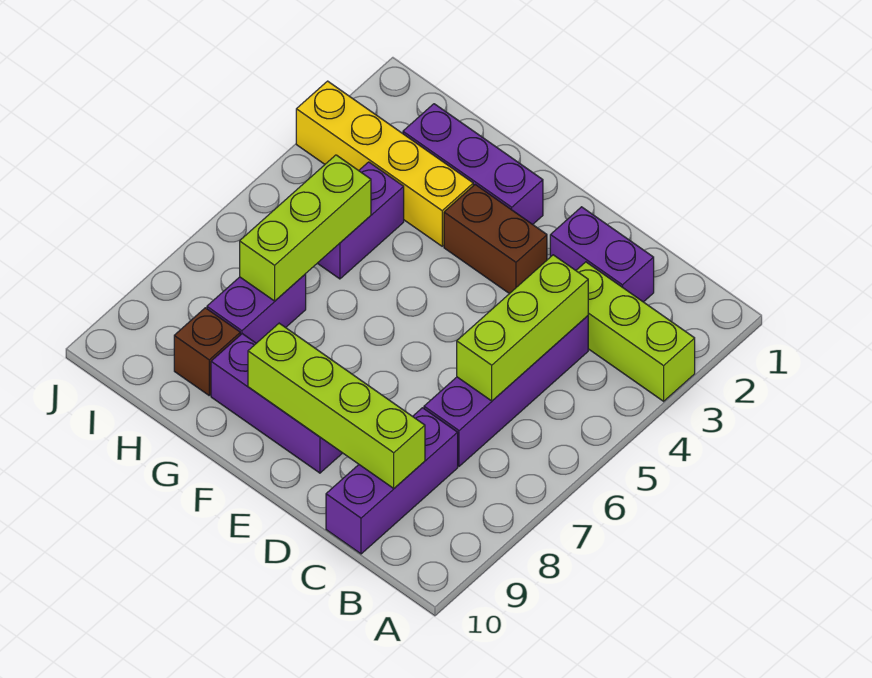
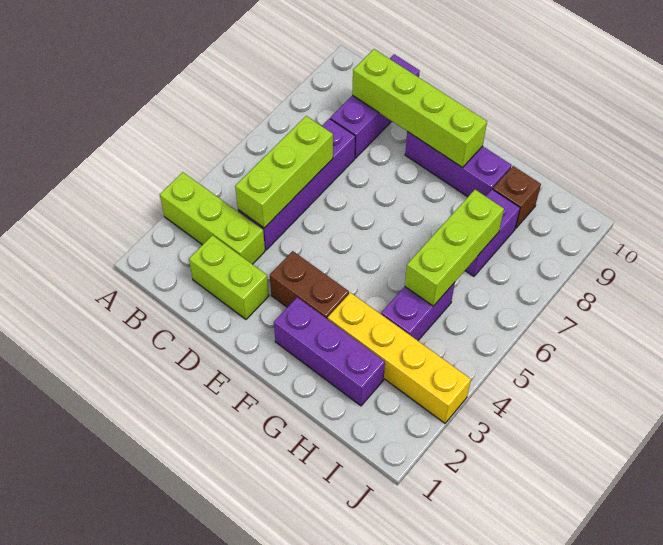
purple 1x2 brick [550,207,654,302] -> lime 1x2 brick [189,235,269,319]

